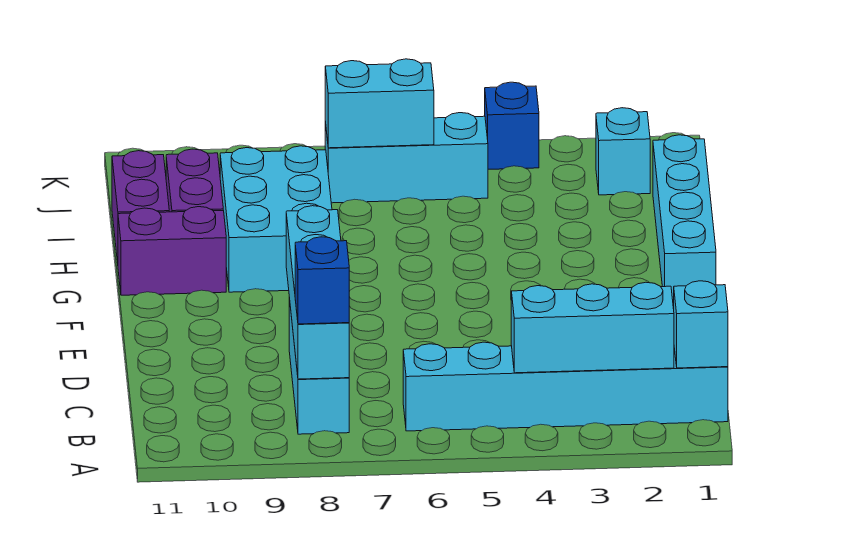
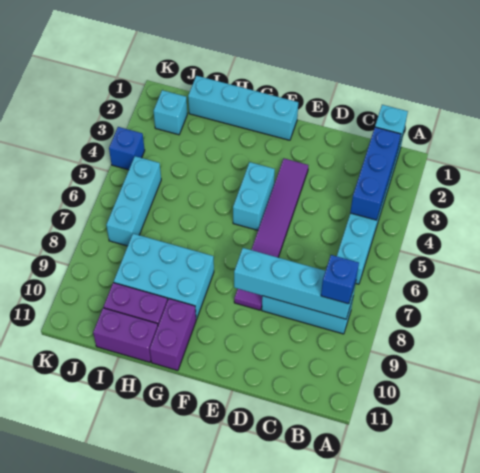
cyan 1x3 brick [511,282,674,373] -> blue 1x3 brick [350,127,401,220]
none -> purple 1x6 tile [234,159,308,310]
cyan 1x2 brick [325,59,434,148] -> cyan 1x2 brick moved to [233,162,275,230]

